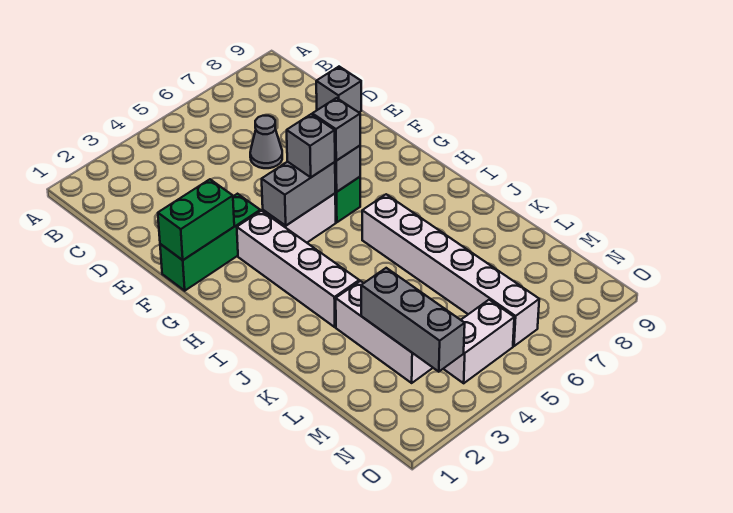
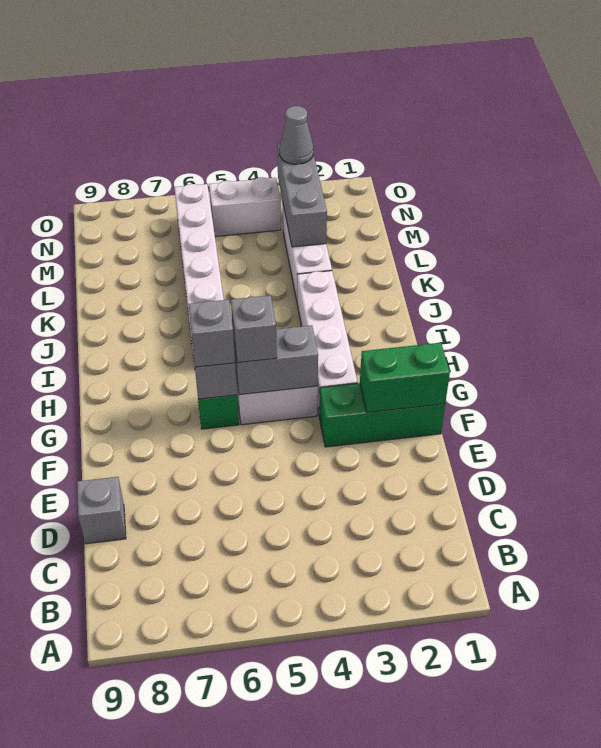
grey 1x1 cone [250,116,282,168] -> grey 1x1 cone moved to [279,106,313,164]

